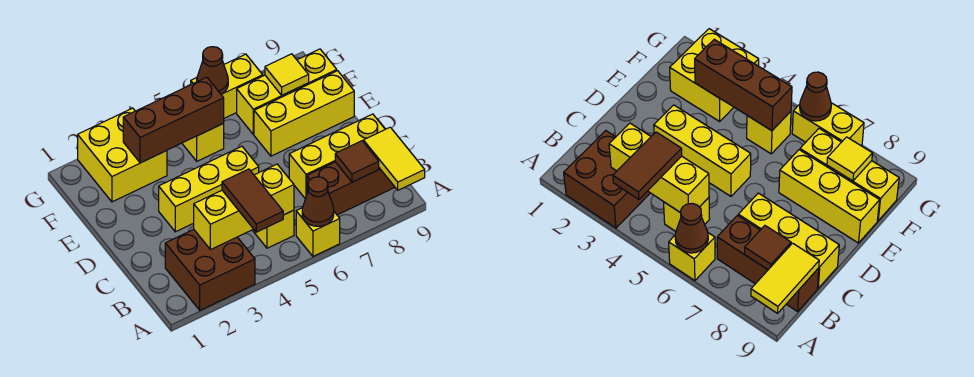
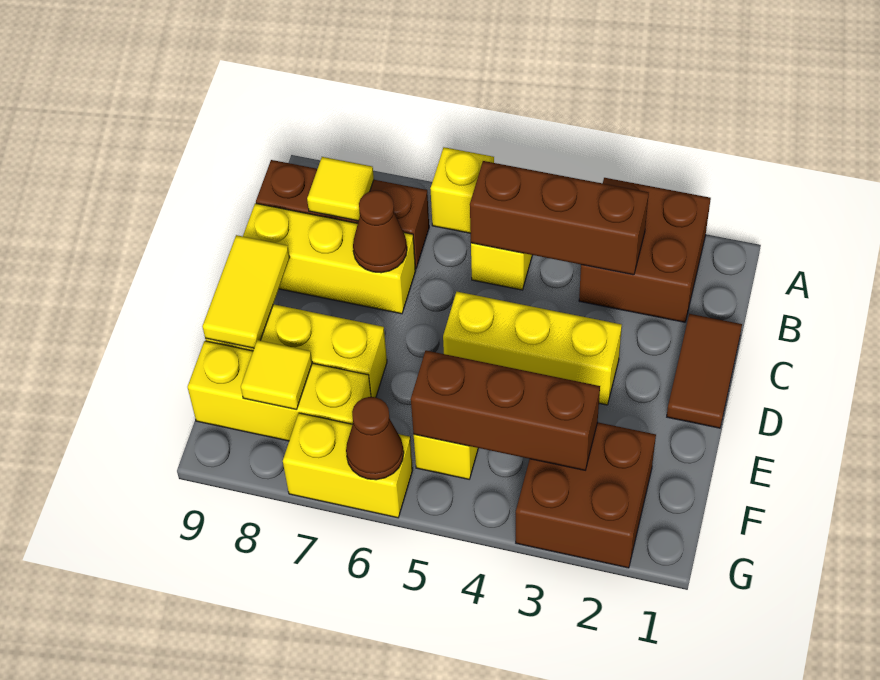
brown 1x2 tile [222,169,283,232] -> brown 1x2 tile moved to [667,314,742,428]
brown 1x1 cone [302,177,334,226] -> brown 1x1 cone moved to [353,190,407,273]
yellow 1x2 tile [363,127,425,190] -> yellow 1x2 tile moved to [202,235,290,348]
yellow 1x3 brick [194,164,294,250] -> brown 1x3 brick [470,161,649,275]
brown 1x1 tile [335,141,379,182] -> yellow 1x1 tile [307,157,374,221]
yellow 2x2 brick [78,108,167,202] -> brown 2x2 brick [516,422,656,568]

